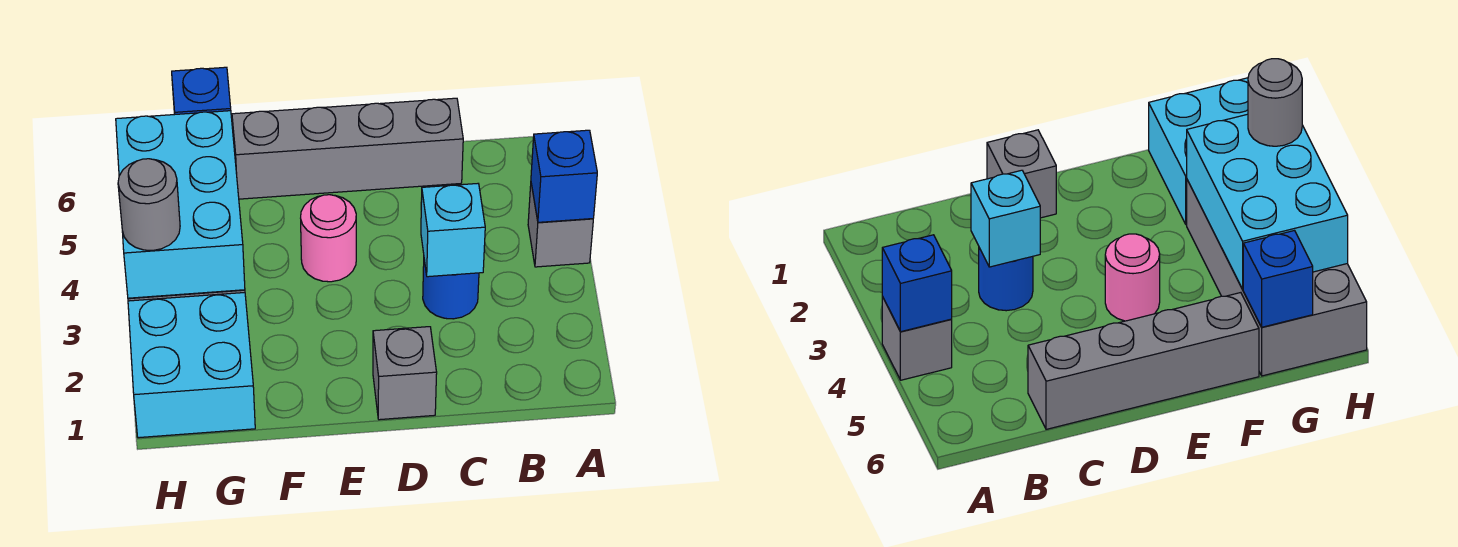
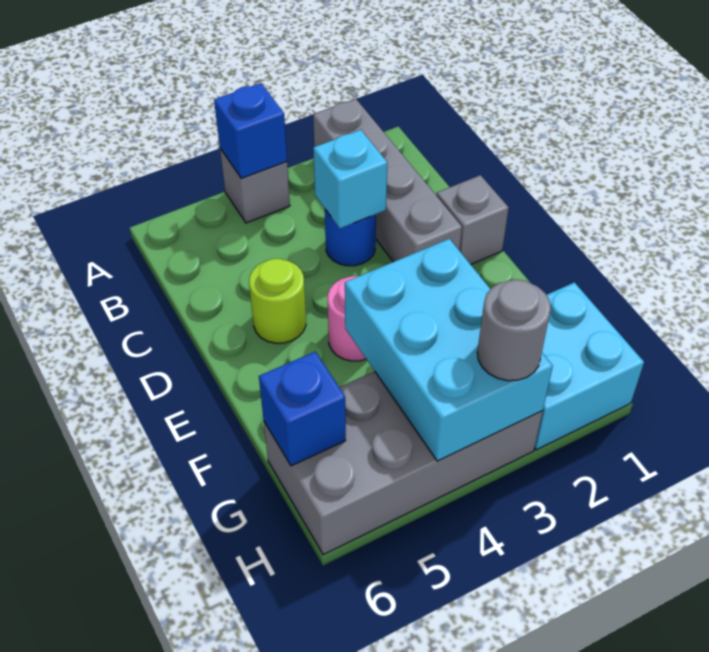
grey 1x4 brick [232,98,463,199] -> grey 1x4 brick moved to [313,99,462,262]
none -> lime 1x1 round brick [249,259,306,343]
cyan 2x3 brick [116,111,245,298] -> cyan 2x3 brick turned to [345,239,553,461]

